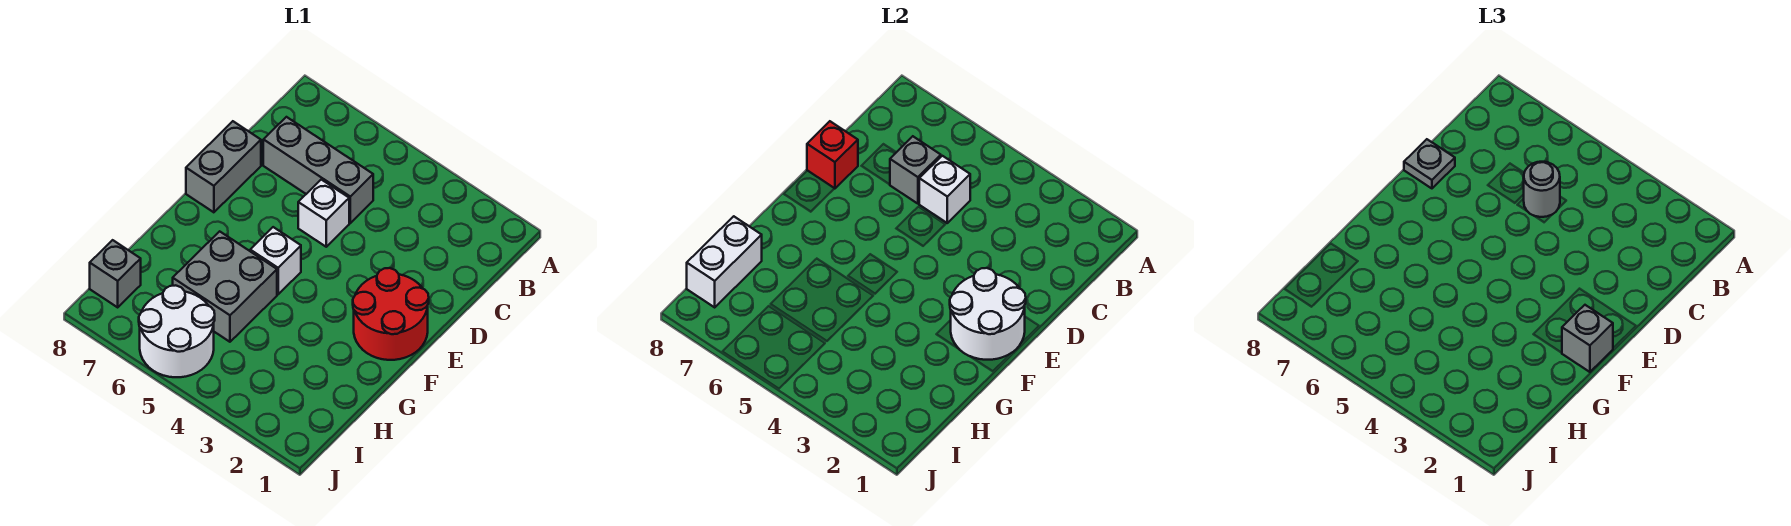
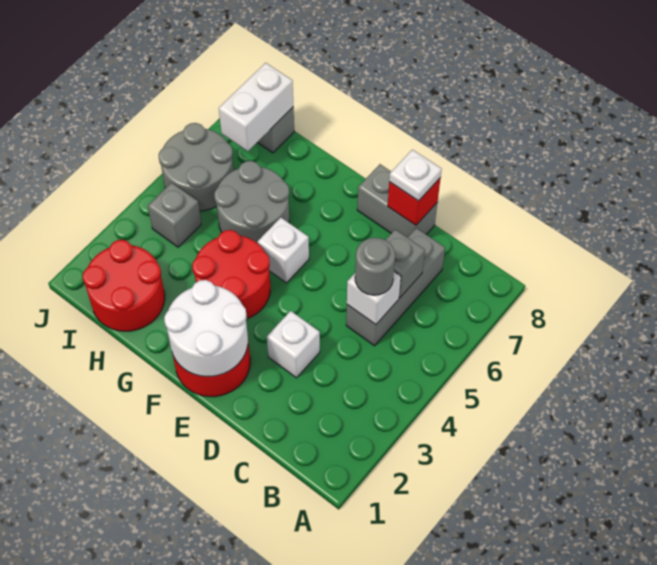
white 1x1 brick [298,180,349,247] -> white 1x1 brick moved to [267,311,320,378]
grey 1x1 plate [1404,139,1455,188] -> white 1x1 plate [389,150,442,201]
grey 1x1 brick [1562,305,1613,372] -> grey 1x1 brick moved to [148,183,201,247]
none -> red 2x2 round brick [192,230,270,319]
grey 2x2 brick [173,231,277,342] -> grey 2x2 round brick [214,161,289,243]
none -> red 2x2 round brick [83,240,165,331]
white 1x2 brick [687,216,762,307] -> white 1x2 brick turned to [219,63,293,151]
white 2x2 round brick [139,285,215,377] -> grey 2x2 round brick [159,123,234,211]

